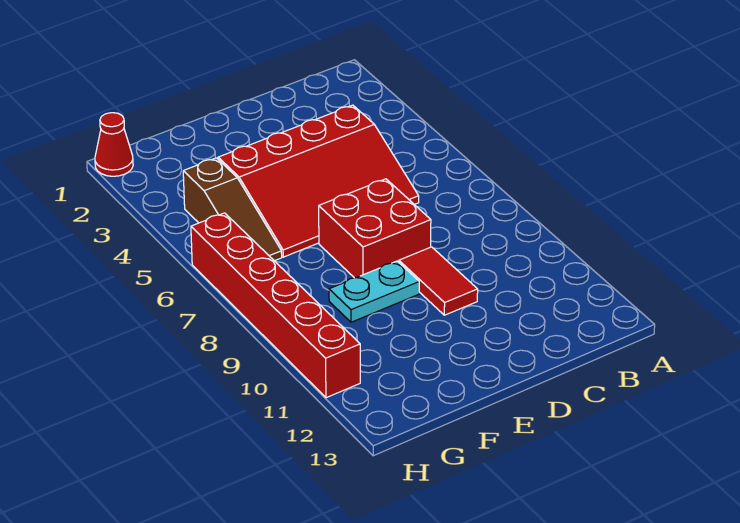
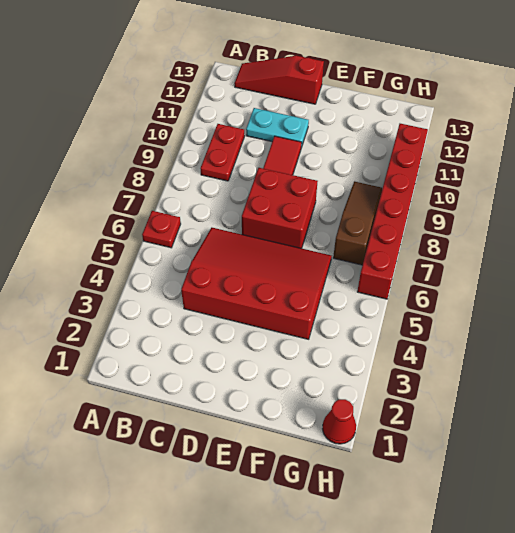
none -> red 1x1 plate [142,211,181,248]
none -> red 1x2 plate [200,124,245,181]
none -> red 1x3 slope [234,56,324,104]
cyan 1x2 plate [329,261,419,322] -> cyan 1x2 plate moved to [246,108,309,148]
brown 1x3 slope [183,158,282,261] -> brown 1x3 slope moved to [333,181,382,265]

